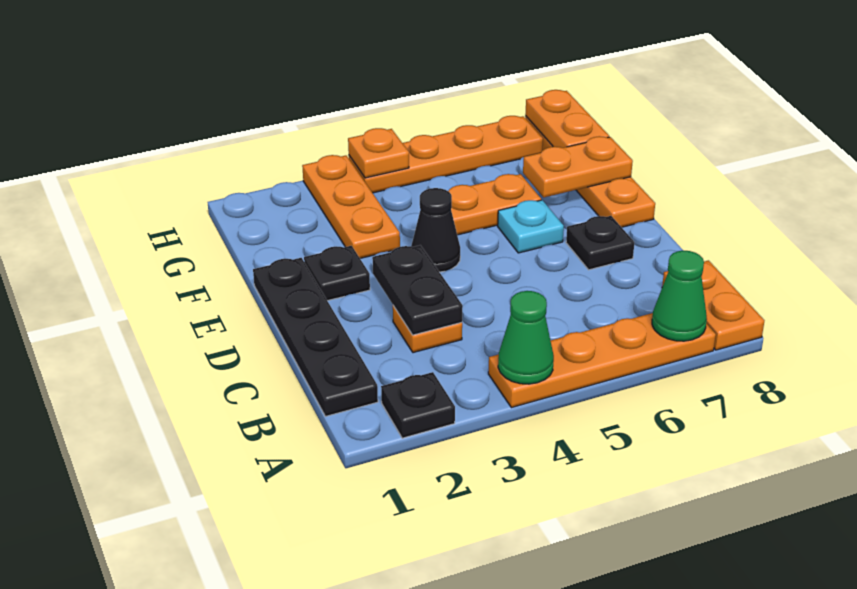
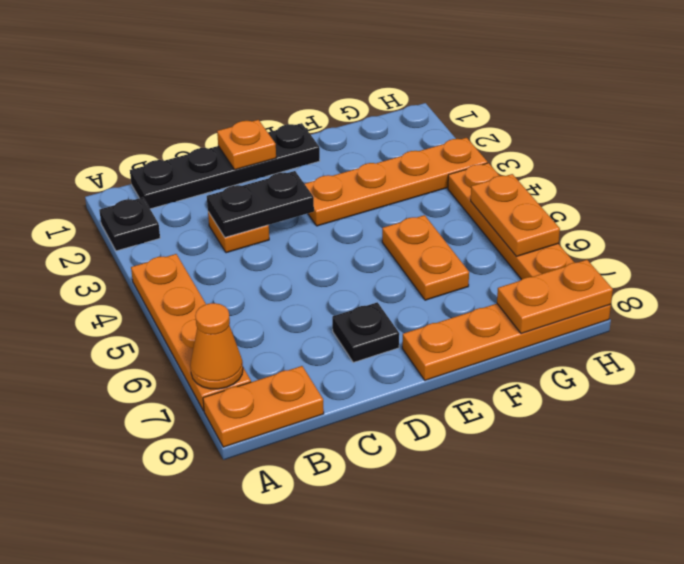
green 1x1 cone [498,291,554,384] -> none
green 1x1 cone [652,251,707,341] -> orange 1x1 cone [190,303,243,389]
black 1x1 plate [304,246,370,301] -> none
black 1x1 cone [411,188,460,272] -> none
cyan 1x1 plate [498,200,564,253] -> none
orange 1x3 plate [302,155,400,258] -> orange 1x4 plate [305,138,488,226]
orange 1x2 plate [523,136,633,197] -> orange 1x2 plate moved to [471,174,560,257]
orange 1x1 plate [348,128,409,178] -> orange 1x1 plate moved to [217,120,276,170]

